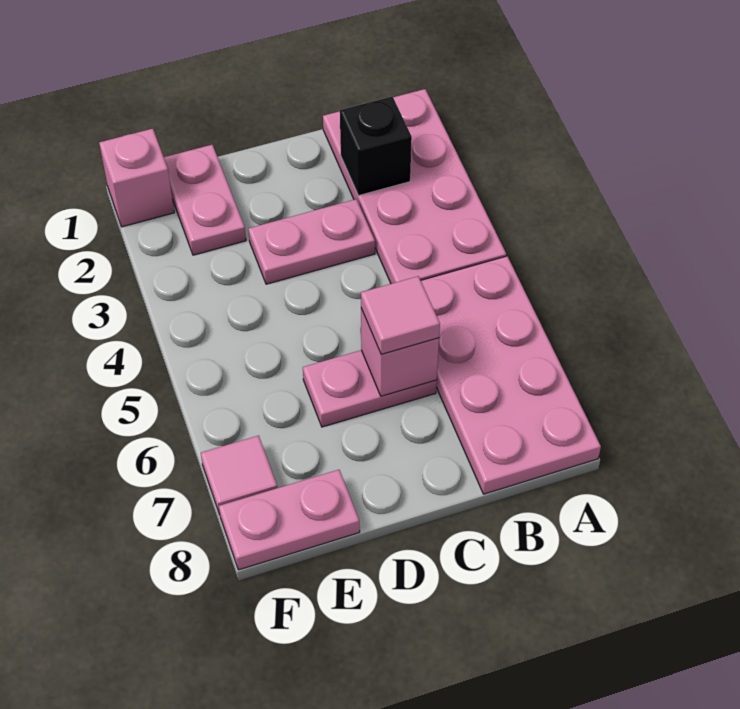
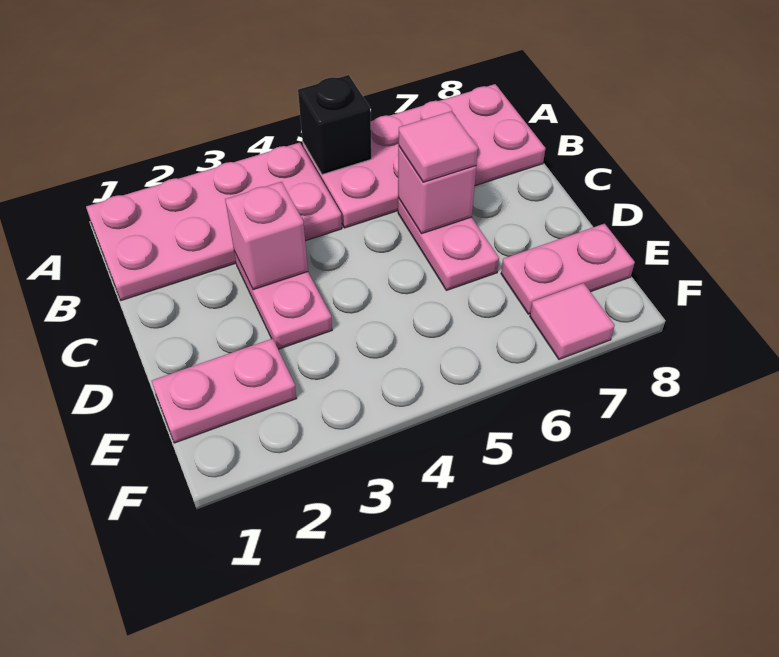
black 1x1 brick [340,97,412,196] -> black 1x1 brick moved to [298,75,371,175]
pink 1x2 plate [219,470,360,570] -> pink 1x2 plate turned to [501,224,635,314]
pink 1x1 brick [99,129,174,227] -> pink 1x1 brick moved to [225,182,308,290]

